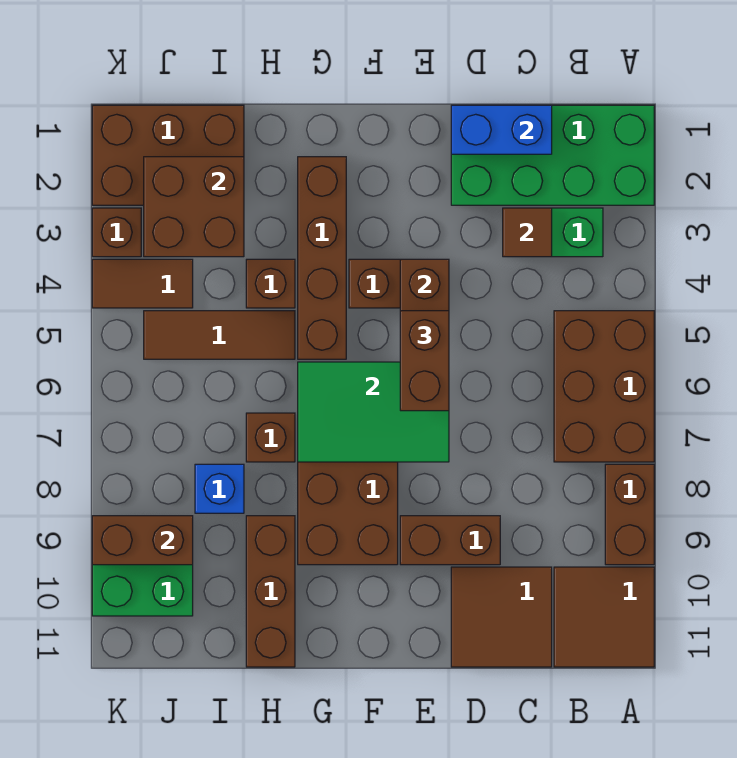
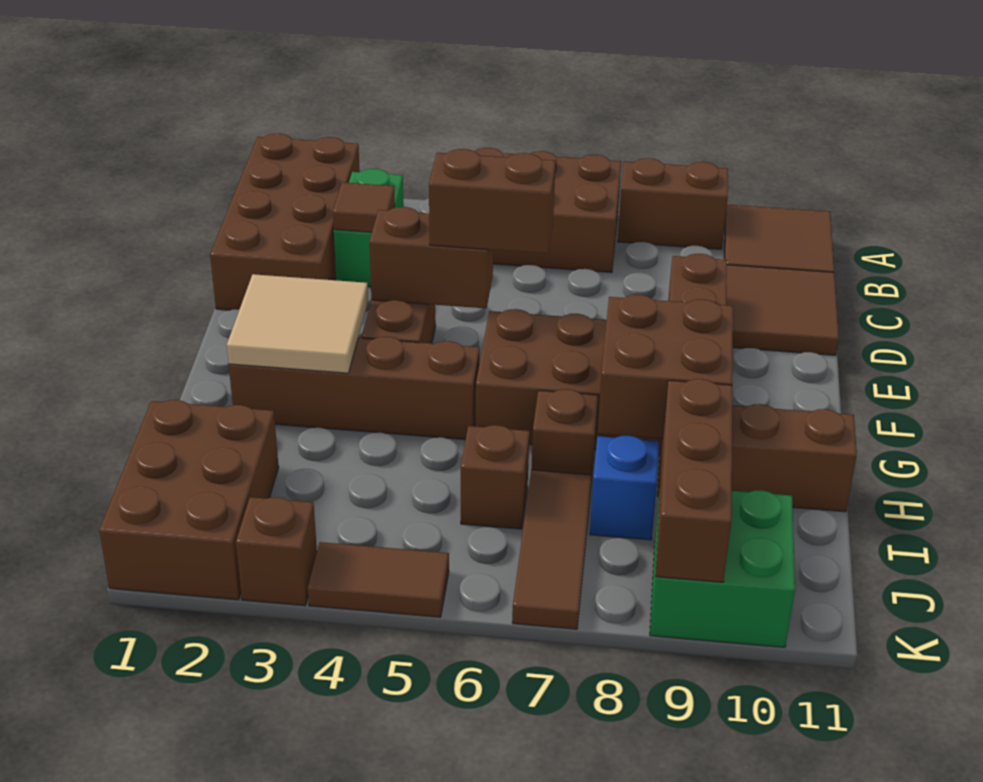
green 2x4 brick [451,105,654,205] -> brown 2x4 brick [210,134,360,310]
blue 1x2 brick [451,105,552,154] -> none
green 2x3 tile [298,362,449,462] -> none
none -> tan 2x2 tile [227,274,368,373]
brown 1x1 brick [246,259,295,308] -> brown 1x1 brick moved to [461,425,529,529]
brown 1x3 tile [144,311,295,359] -> brown 1x3 tile moved to [512,470,592,629]
brown 2x2 brick [144,157,244,257] -> brown 2x2 brick moved to [598,295,733,439]
brown 1x2 tile [92,259,193,308] -> brown 1x2 tile turned to [308,542,449,617]
brown 1x2 brick [92,516,193,565] -> brown 1x3 brick [655,379,732,582]

